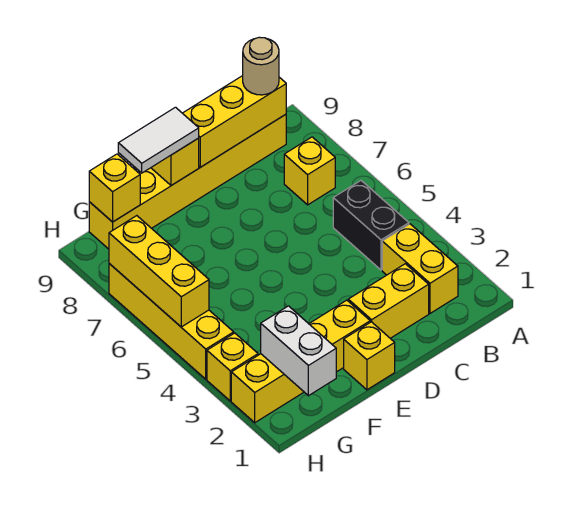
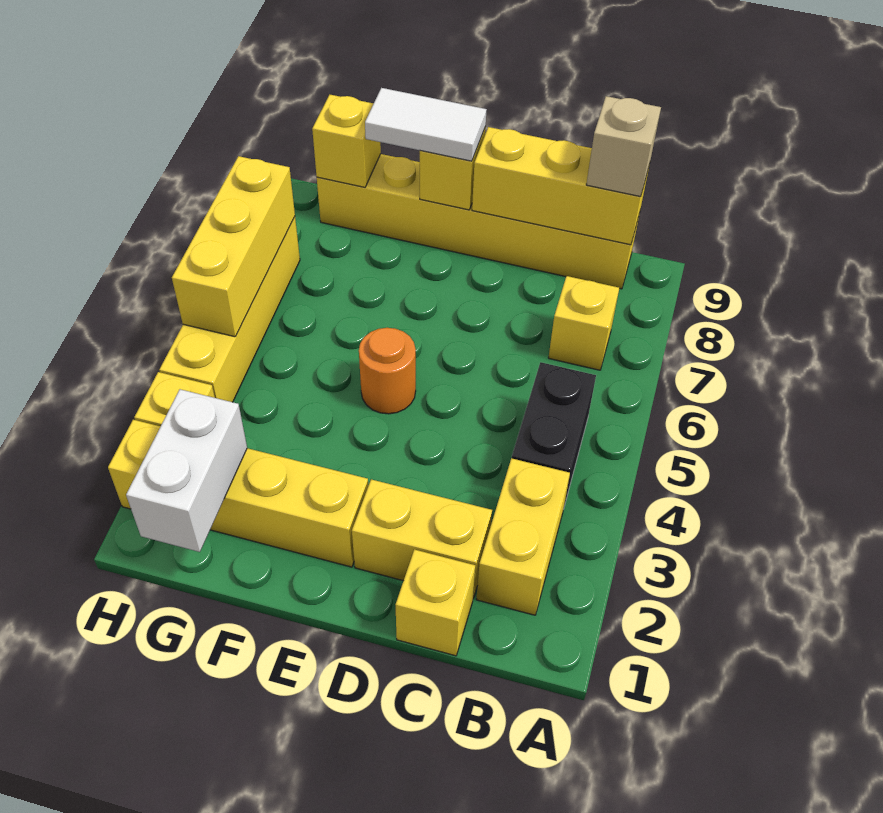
tan 1x1 round brick [243,37,279,95] -> tan 1x1 brick [586,96,661,197]
yellow 1x1 brick [344,322,395,390] -> yellow 1x1 brick moved to [396,549,475,656]
none -> orange 1x1 round brick [359,328,416,414]

